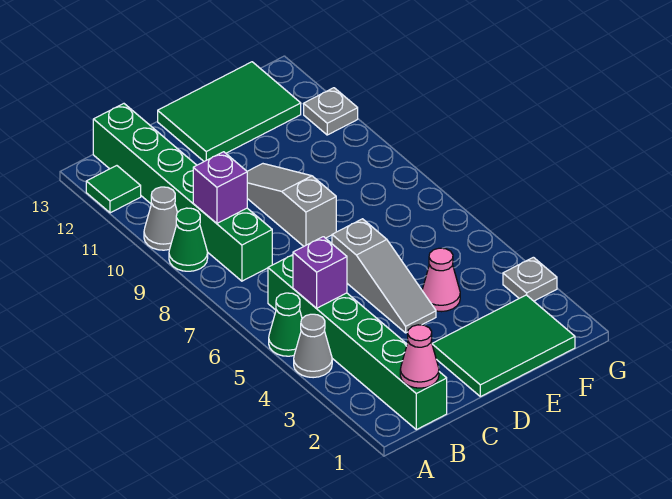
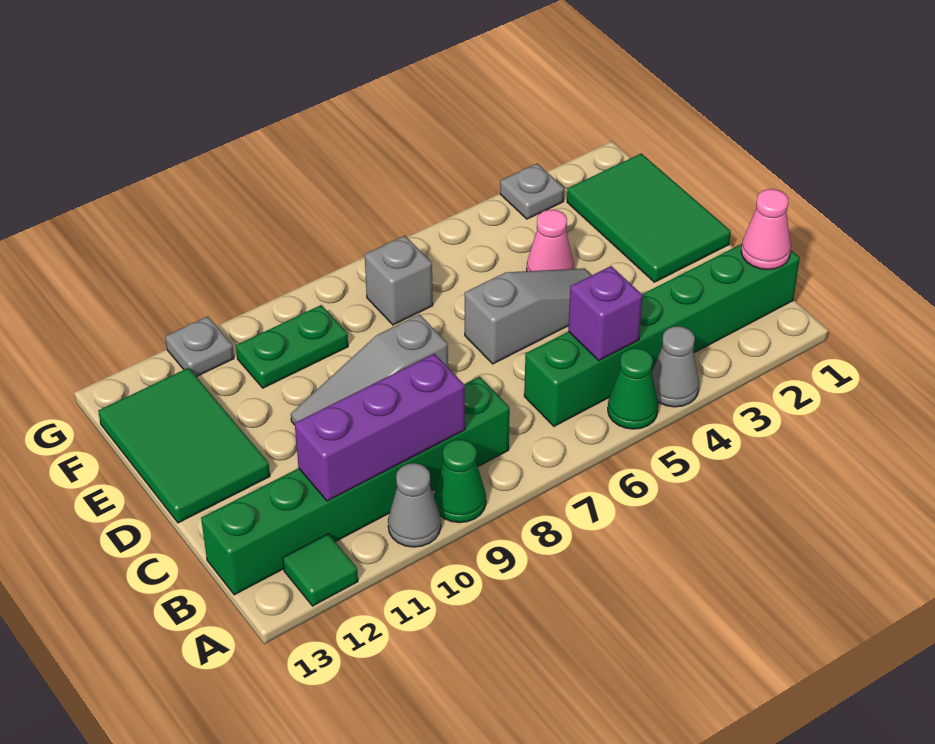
purple 1x1 brick [193,152,247,223] -> purple 1x3 brick [295,354,465,501]
none -> grey 1x1 brick [365,236,433,325]
none -> green 1x2 plate [236,305,348,388]

